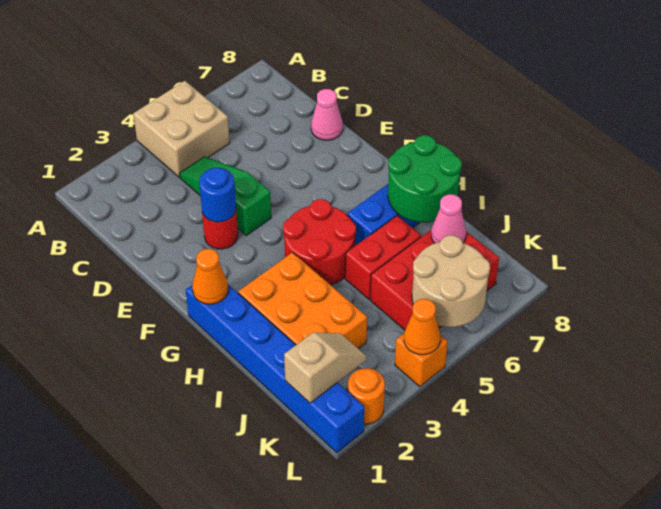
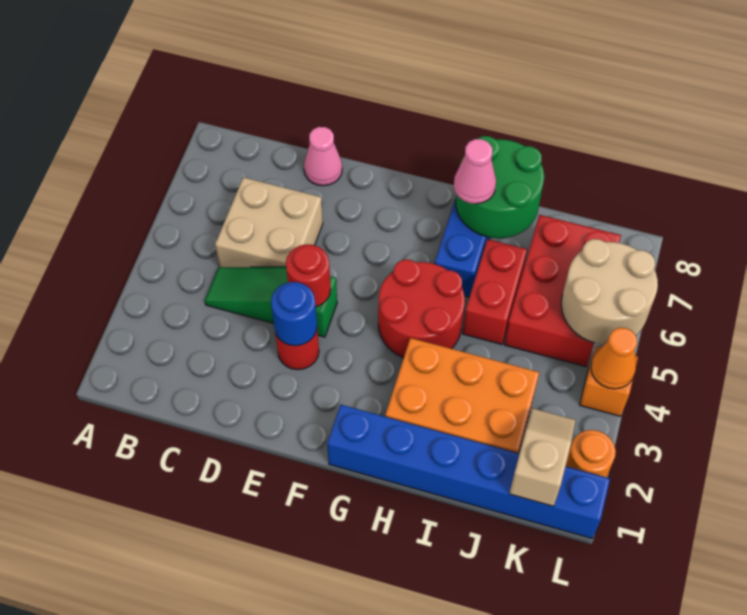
tan 2x2 brick [133,81,230,177] -> tan 2x2 brick moved to [215,177,323,267]
none -> red 1x1 round brick [286,244,331,307]
orange 1x1 cone [192,249,228,304] -> none
pink 1x1 cone [431,194,466,243] -> pink 1x1 cone moved to [454,139,496,204]

